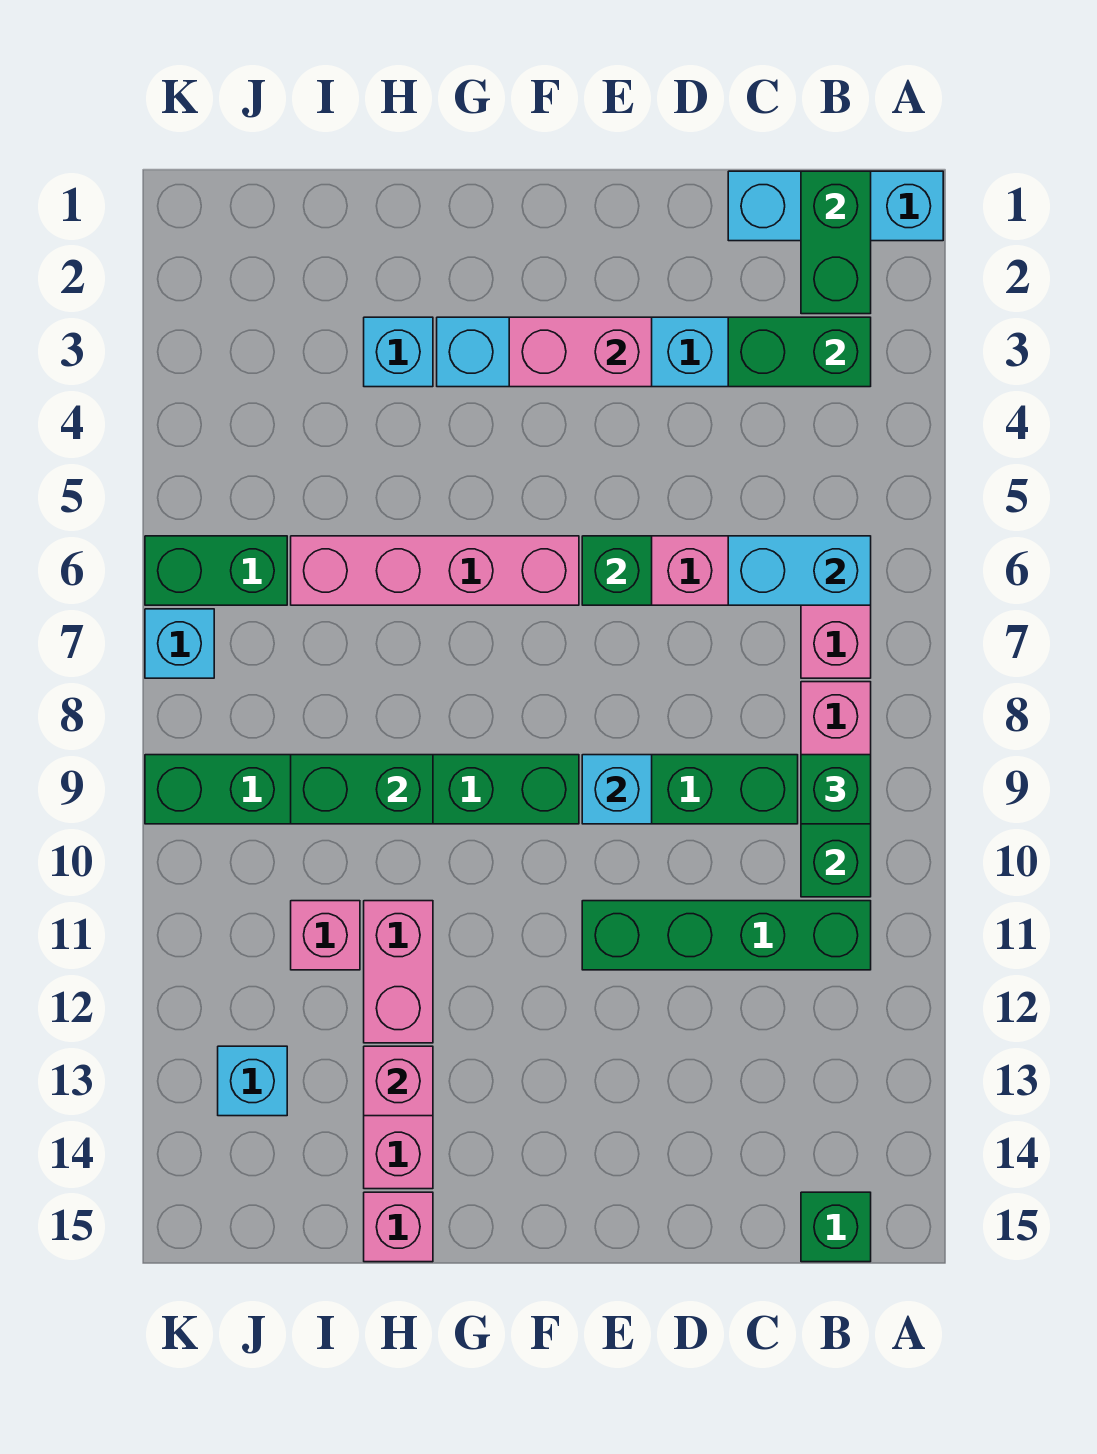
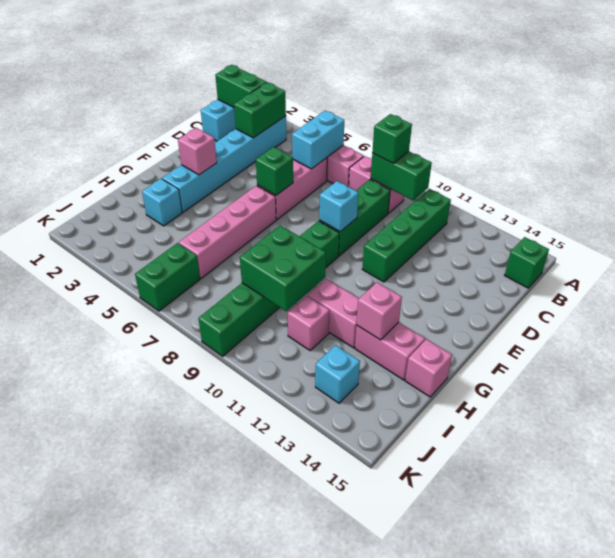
pink 1x2 brick [509,317,652,387] -> pink 1x1 brick [178,128,217,175]
green 1x2 brick [291,755,433,824] -> green 2x2 brick [240,225,326,311]
cyan 1x1 brick [145,609,214,678] -> none

